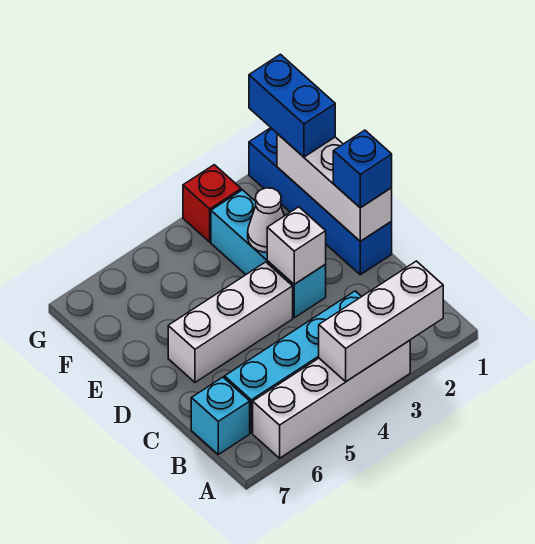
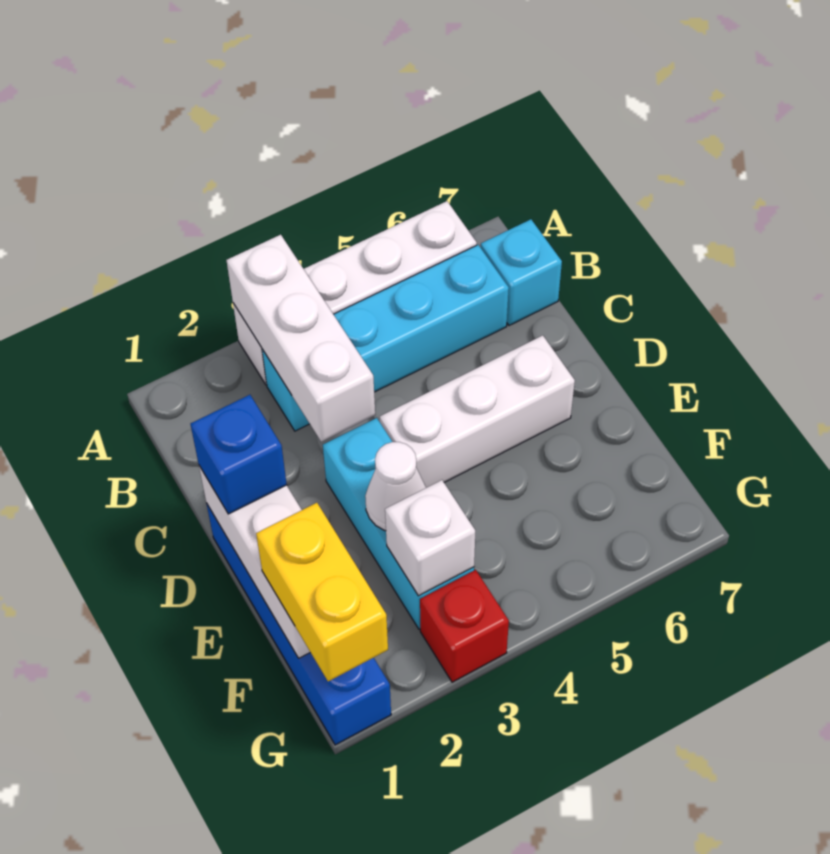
white 1x3 brick [319,261,443,381] -> white 1x3 brick turned to [227,235,375,442]
white 1x1 brick [267,207,326,284] -> white 1x1 brick moved to [385,480,475,596]
blue 1x2 brick [249,54,335,157] -> yellow 1x2 brick [256,503,388,681]

